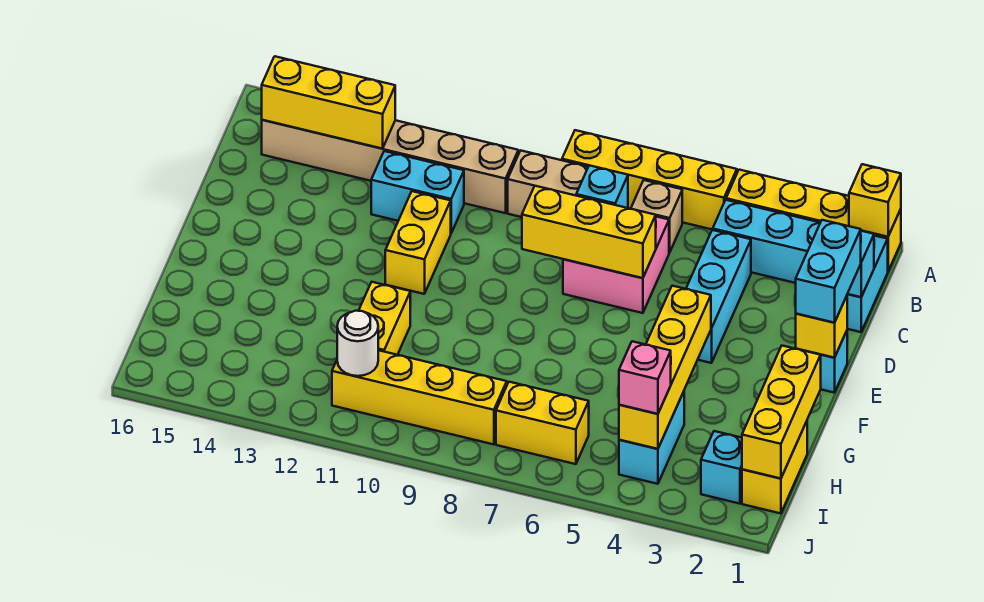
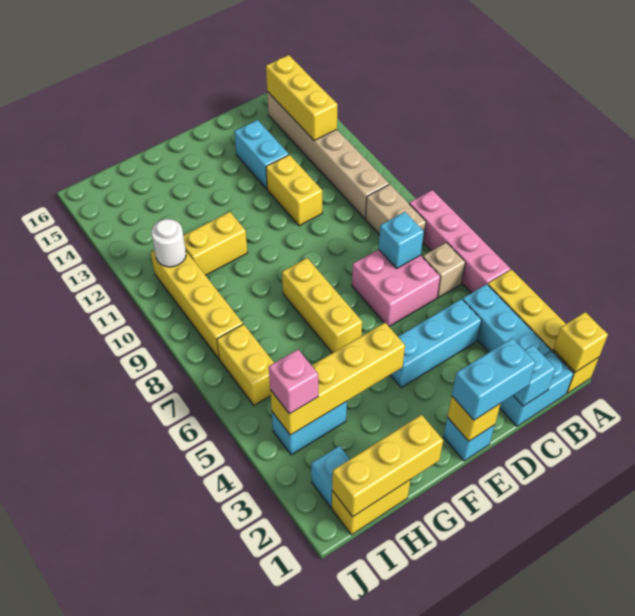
yellow 1x4 brick [562,130,737,230] -> pink 1x4 brick [409,190,510,293]
cyan 1x2 brick [371,151,464,233] -> cyan 1x2 brick moved to [234,120,289,189]
yellow 1x3 brick [522,186,656,278] -> yellow 1x3 brick moved to [282,258,362,353]
yellow 1x2 brick [385,191,451,294] -> yellow 1x2 brick turned to [266,155,322,226]

